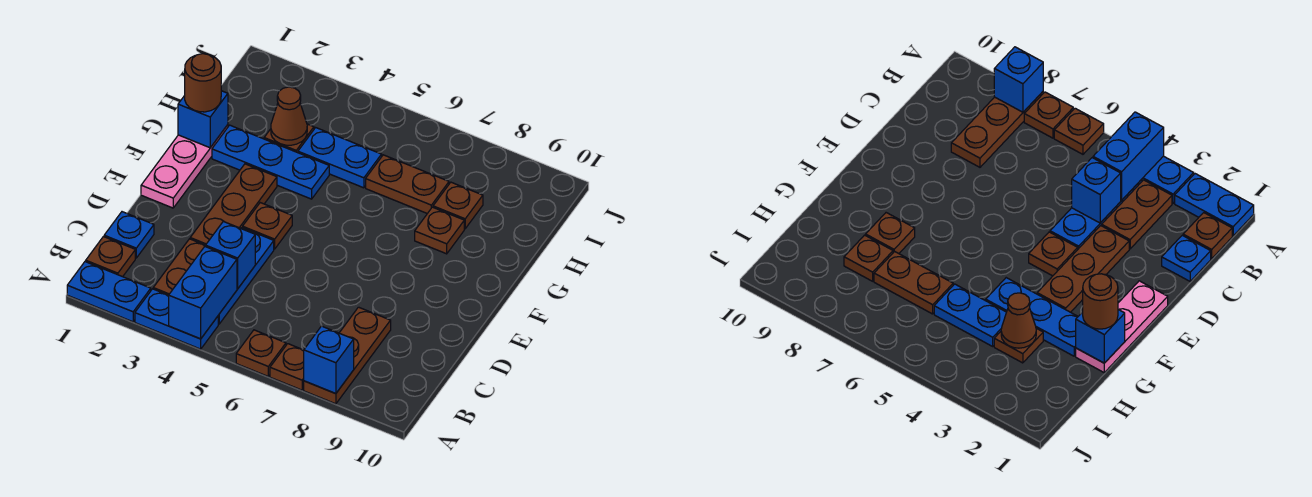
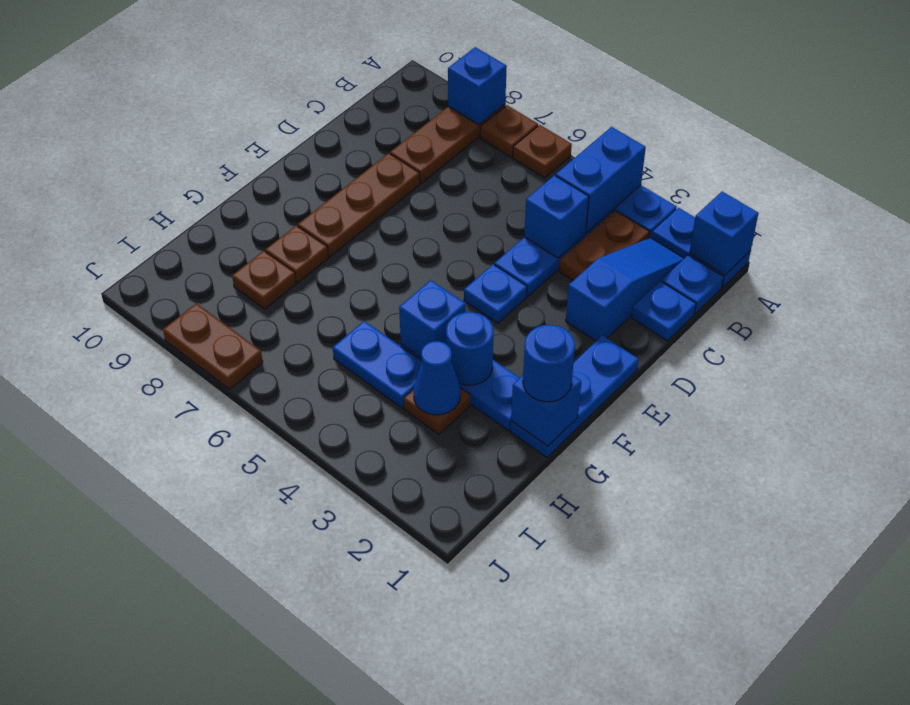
none -> blue 1x1 brick [690,192,758,275]
brown 1x1 plate [86,237,135,277] -> blue 1x1 plate [661,255,724,314]
none -> blue 1x3 slope [566,238,684,341]
brown 1x3 plate [190,164,277,245] -> brown 1x3 plate moved to [298,153,420,257]
pink 1x3 plate [141,125,228,208] -> blue 1x3 plate [511,335,639,457]
brown 1x1 plate [243,203,292,249] -> blue 1x1 plate [464,264,527,323]
brown 1x1 round brick [185,54,221,112] -> blue 1x1 round brick [523,325,575,402]
none -> blue 1x1 round brick [446,312,494,385]
none -> blue 1x1 brick [399,280,466,357]
brown 1x1 cone [271,87,307,145] -> blue 1x1 cone [413,341,460,415]
brown 1x2 plate [366,155,449,214] -> brown 1x2 plate moved to [163,303,263,389]

